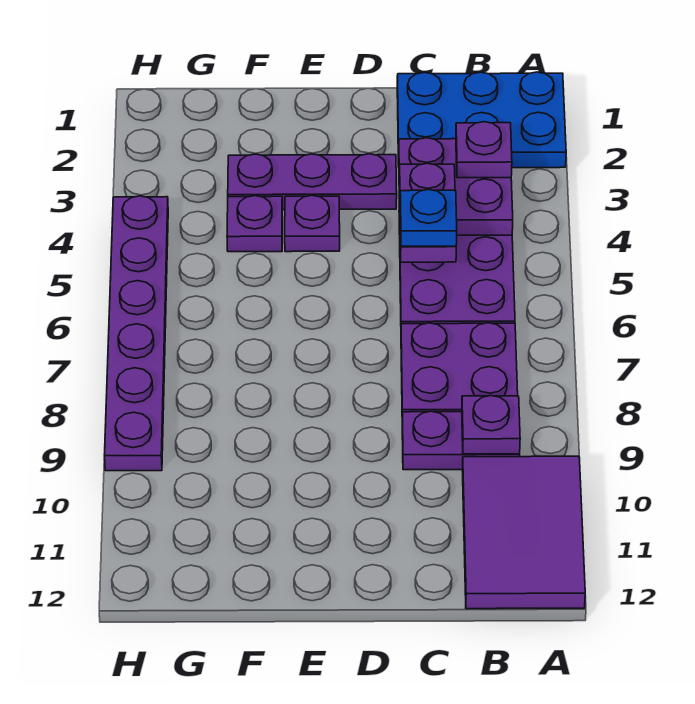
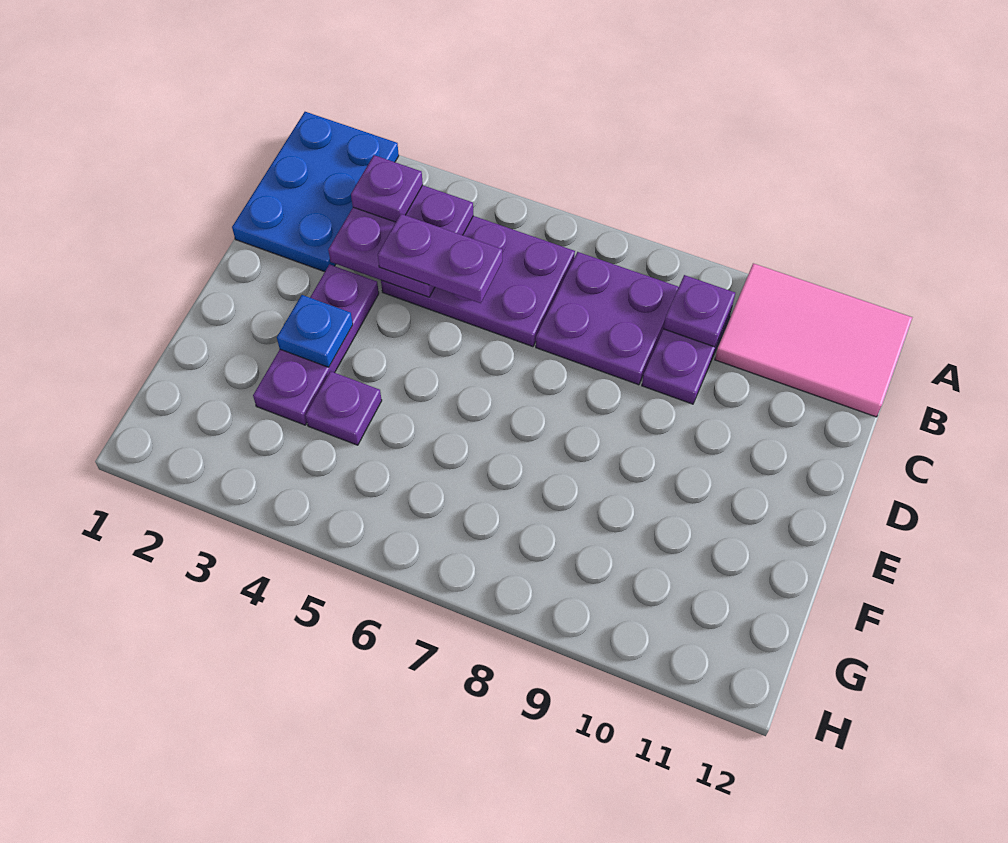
purple 2x3 tile [463,456,585,609] -> pink 2x3 tile [715,263,912,417]
blue 1x1 plate [400,189,457,247] -> blue 1x1 plate moved to [277,295,353,367]
purple 1x1 plate [285,195,340,252] -> none
purple 1x6 plate [105,196,168,471] -> none

